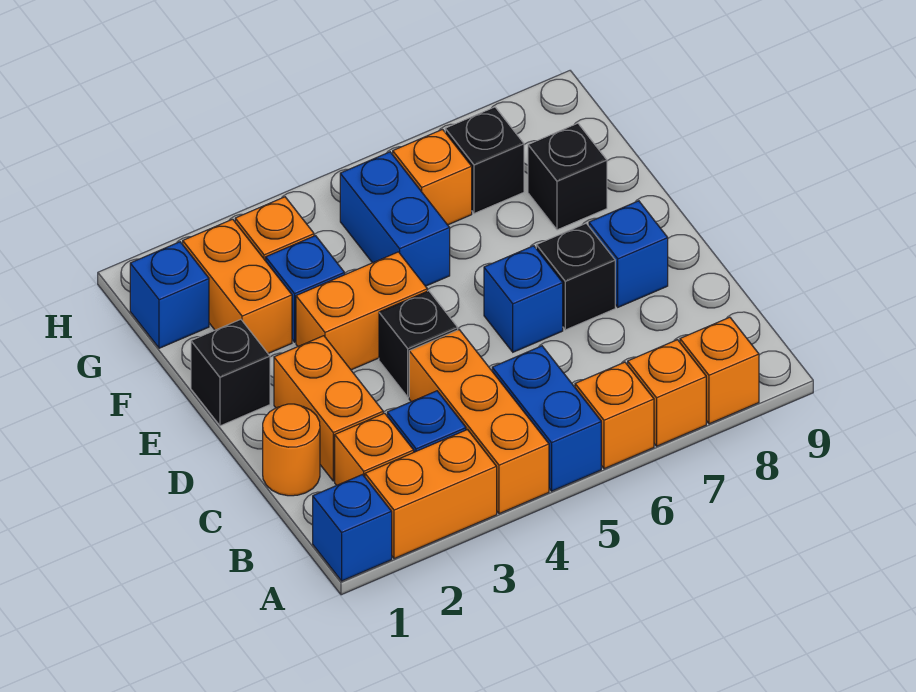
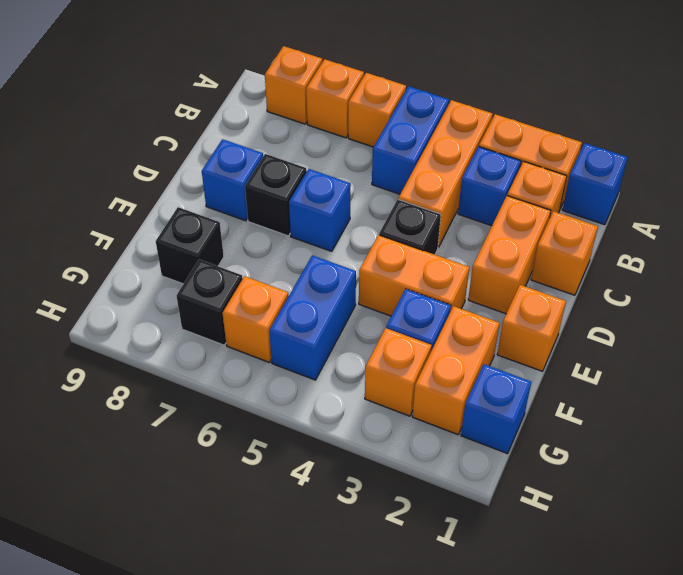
orange 1x1 round brick [263,404,320,496] -> orange 1x1 brick [531,211,598,295]
black 1x1 brick [191,319,270,426] -> orange 1x1 brick [497,285,566,371]

